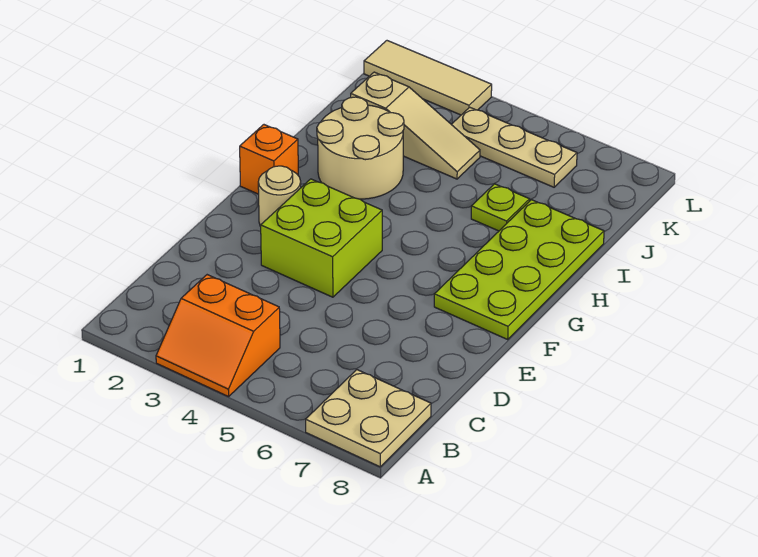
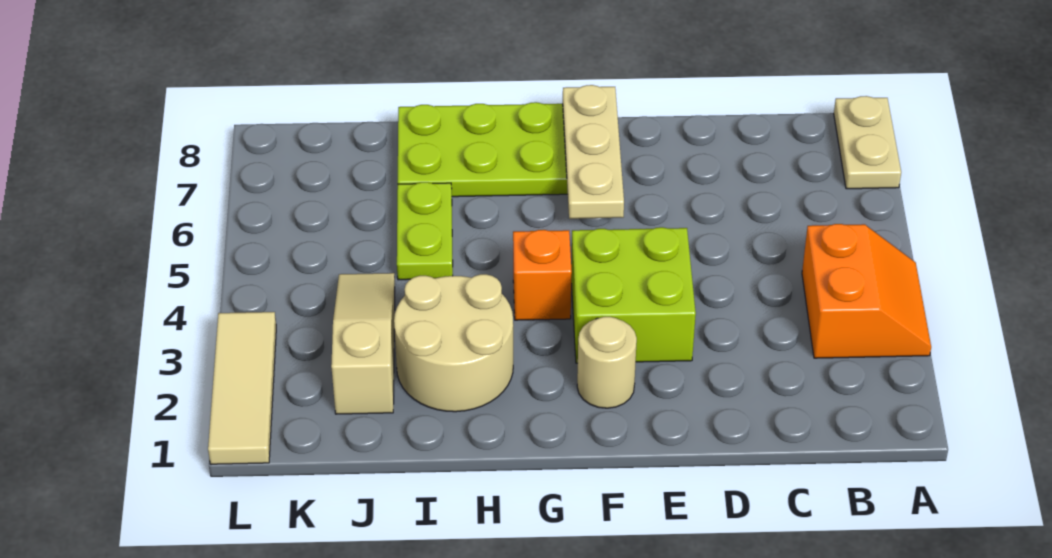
tan 2x2 plate [306,370,431,467] -> tan 1x2 plate [834,96,901,189]
orange 1x1 brick [240,125,298,194] -> orange 1x1 brick moved to [513,230,572,320]
lime 1x1 plate [471,184,530,231] -> lime 1x2 plate [397,182,453,280]
tan 1x3 plate [451,107,577,187] -> tan 1x3 plate moved to [563,85,624,219]

